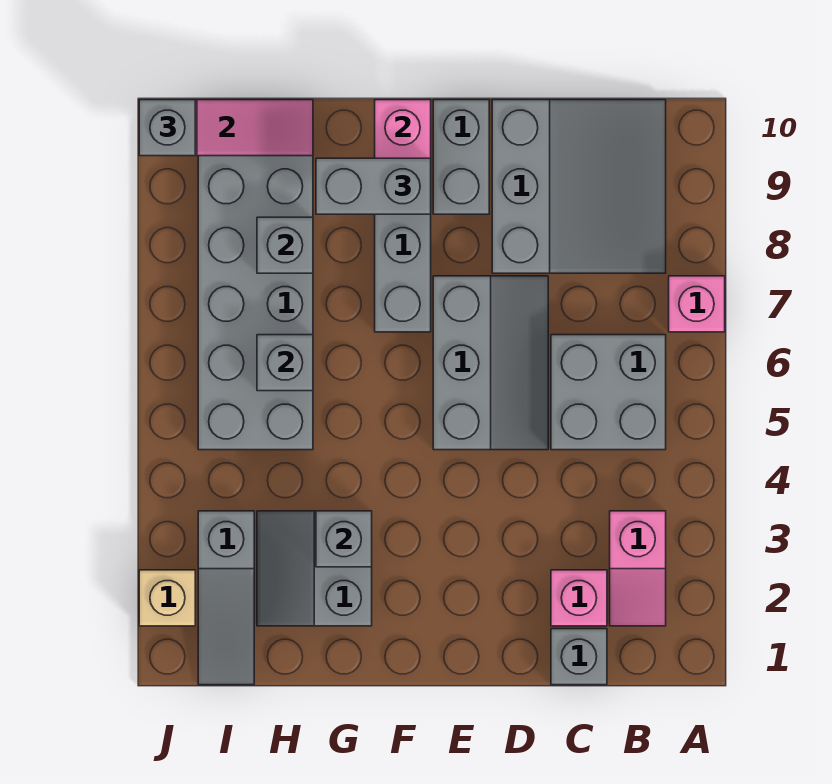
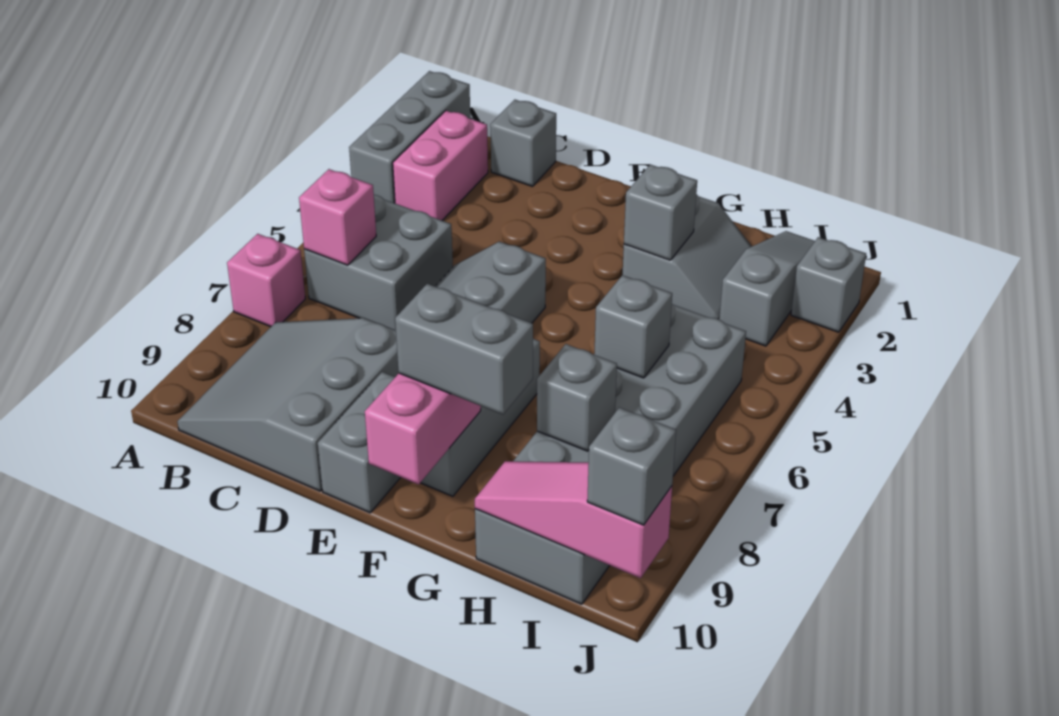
none -> grey 1x3 brick [349,71,470,203]
pink 1x2 slope [610,511,666,626] -> pink 1x2 brick [393,111,488,220]
pink 1x1 brick [551,570,607,626] -> pink 1x1 brick moved to [299,169,376,265]
tan 1x1 brick [139,570,195,626] -> grey 1x1 brick [791,237,866,332]

